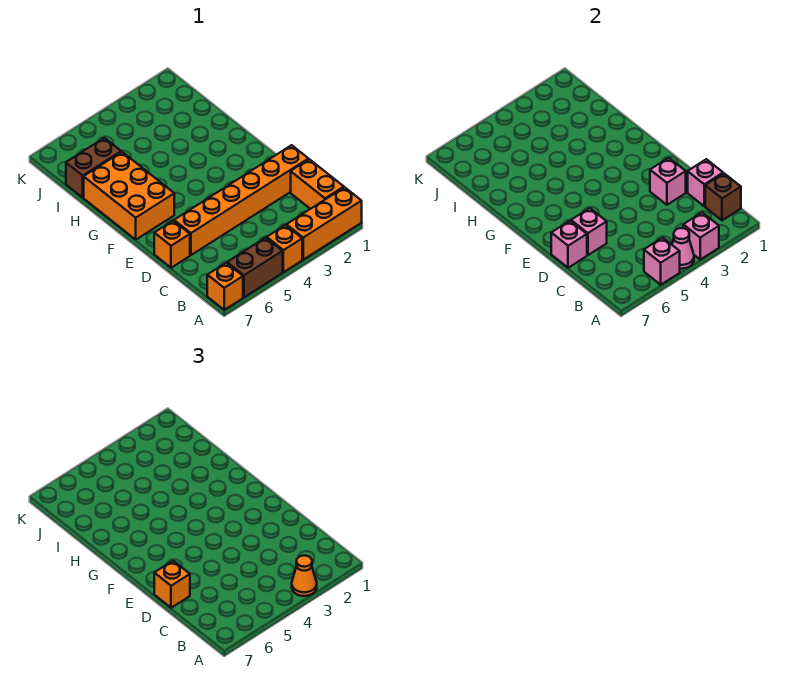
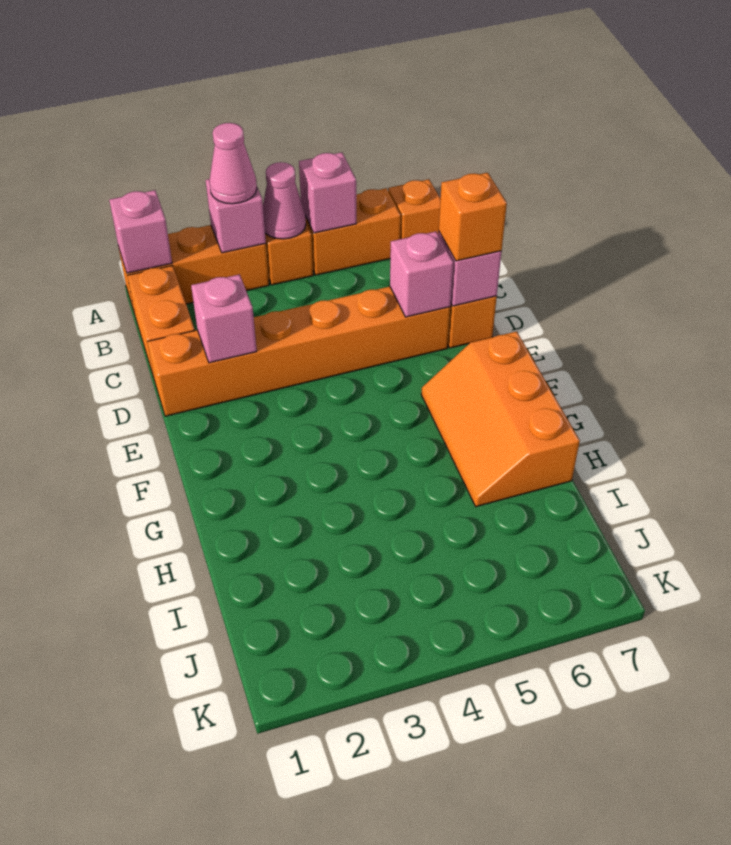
orange 1x1 cone [292,556,317,596] -> pink 1x1 cone [209,123,257,204]
brown 1x2 brick [227,238,283,297] -> orange 1x2 brick [306,188,401,275]
brown 1x1 brick [705,173,741,220] -> none
pink 1x1 brick [688,159,723,206] -> pink 1x1 brick moved to [109,190,172,273]
orange 2x3 brick [84,152,174,240] -> orange 2x3 slope [421,331,580,507]
brown 1x2 brick [66,138,121,197] -> none

